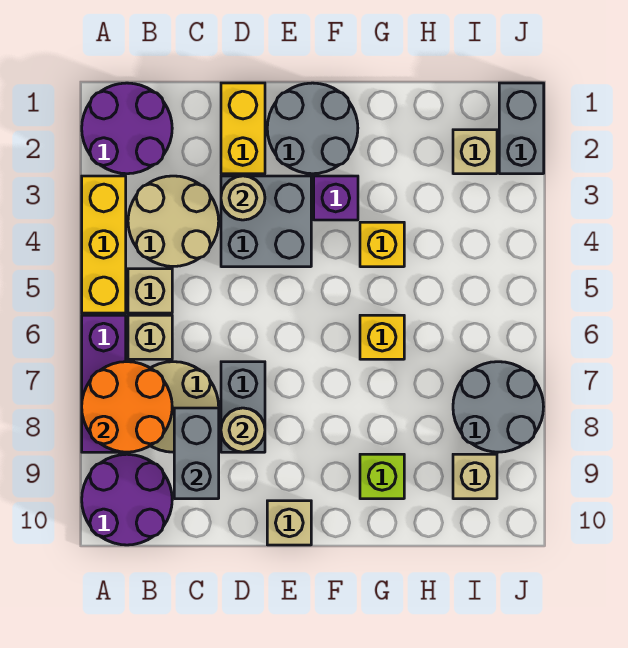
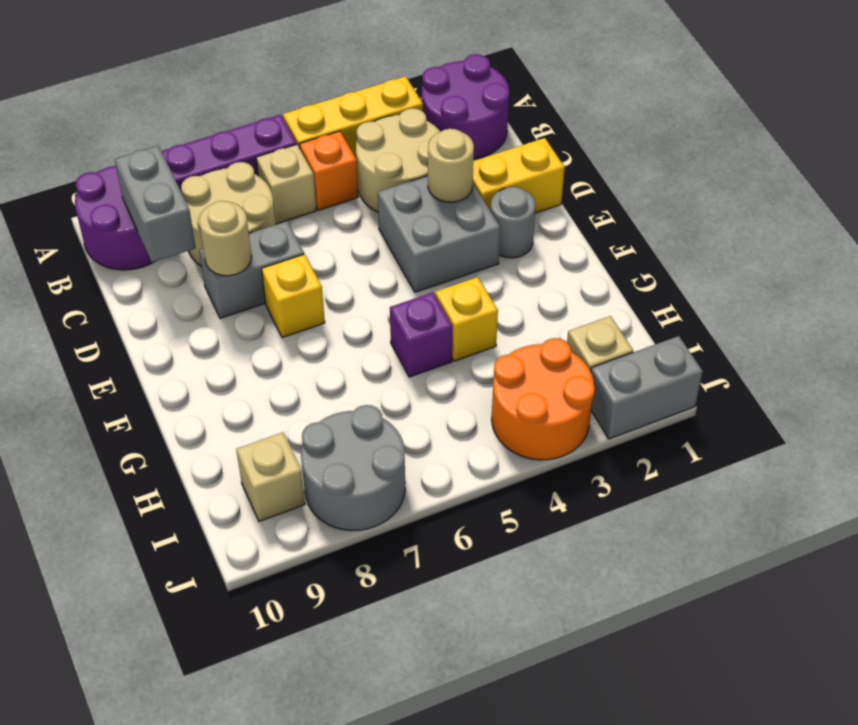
orange 2x2 round brick [82,362,172,452] -> orange 2x2 round brick moved to [492,338,595,460]
tan 1x1 brick [128,269,172,313] -> orange 1x1 brick [299,131,358,210]
grey 1x2 brick [174,408,219,499] -> grey 1x2 brick turned to [115,146,196,262]
grey 2x2 round brick [267,83,358,174] -> grey 1x1 round brick [491,187,536,258]
tan 1x1 brick [267,501,311,545] -> none
purple 1x1 brick [314,176,358,220] -> purple 1x1 brick moved to [390,292,453,377]
yellow 1x1 brick [360,315,404,359] -> yellow 1x1 brick moved to [261,254,325,338]
lime 1x1 brick [360,454,404,499] -> none

